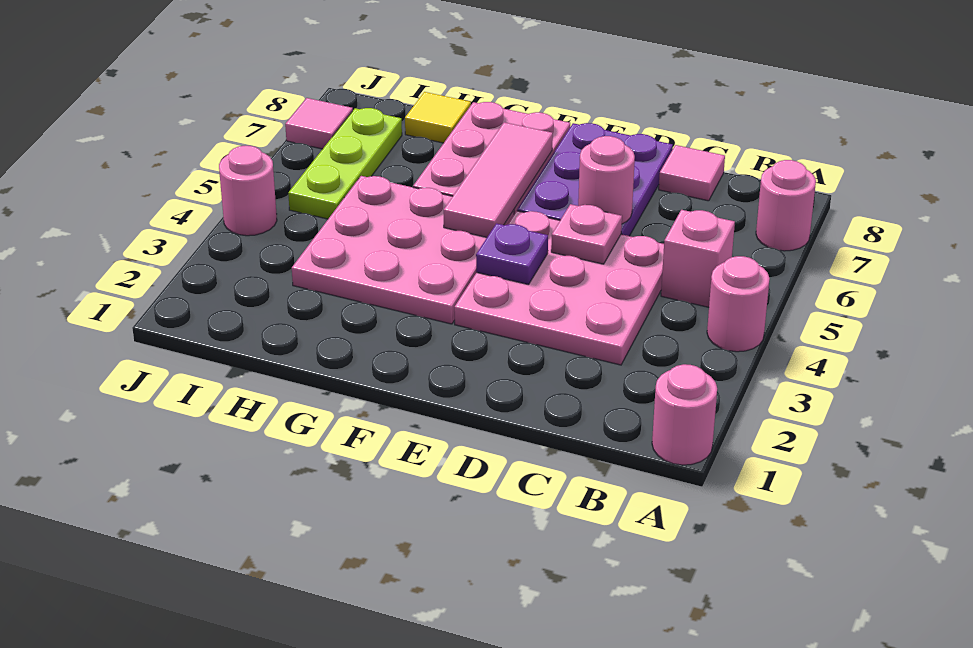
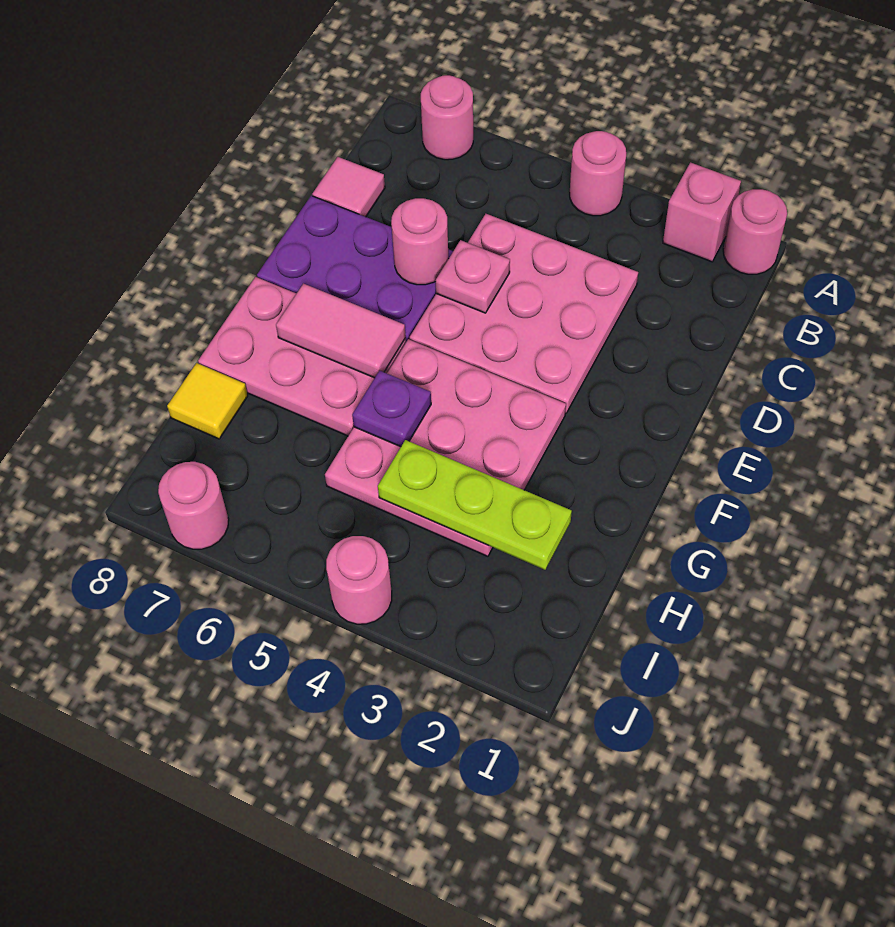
pink 1x1 brick [661,210,735,307] -> pink 1x1 brick moved to [663,163,741,262]
purple 1x1 plate [476,223,548,285] -> purple 1x1 plate moved to [352,371,431,447]
pink 1x3 tile [444,122,553,237] -> pink 1x2 tile [276,284,406,378]
lime 1x3 plate [288,108,402,219] -> lime 1x3 plate moved to [378,440,572,570]
pink 1x1 tile [285,98,353,149] -> pink 1x1 round brick [158,462,229,549]

